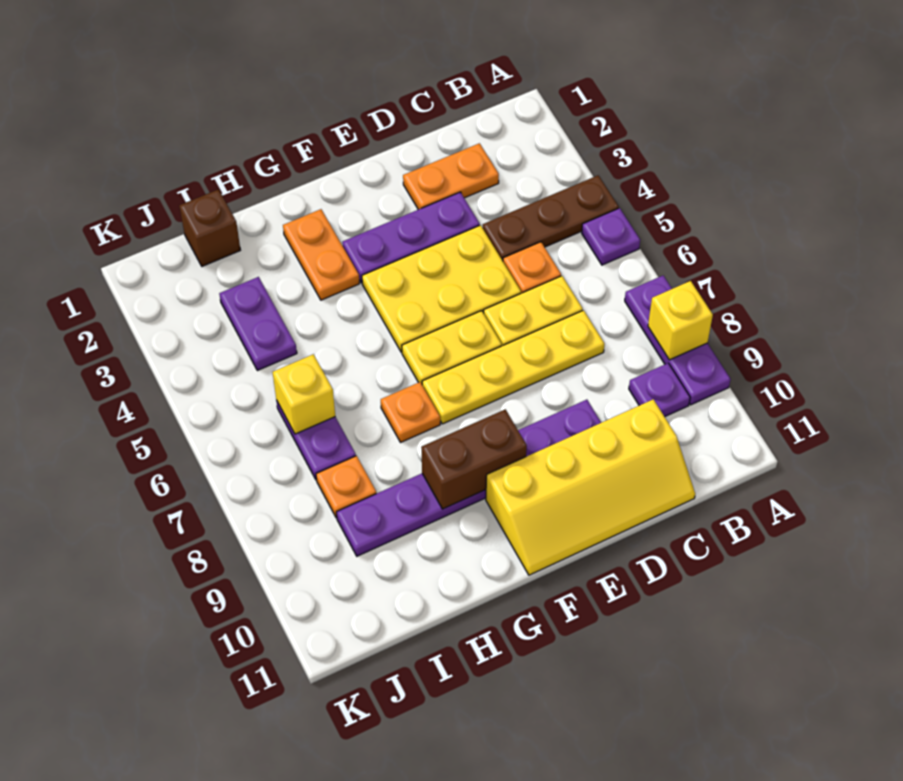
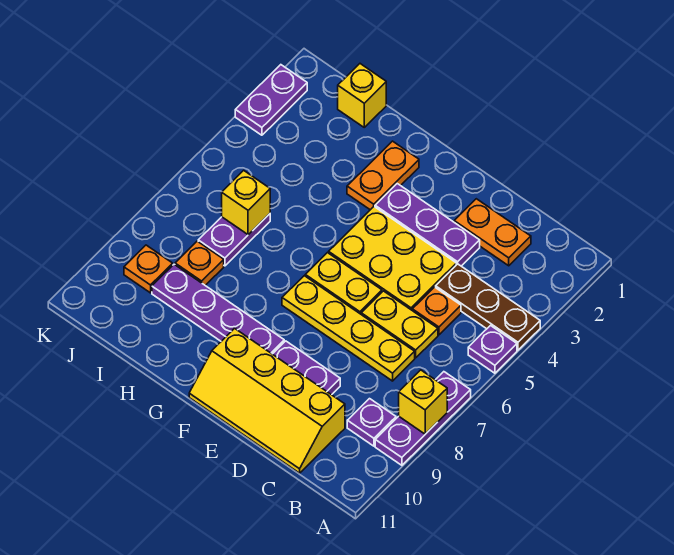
brown 1x2 brick [421,409,527,509] -> none
orange 1x1 plate [381,382,440,442] -> orange 1x1 plate moved to [124,245,173,293]
brown 1x1 brick [179,189,240,266] -> yellow 1x1 brick [338,64,386,127]
purple 1x2 plate [219,277,297,371] -> purple 1x2 plate moved to [235,65,307,135]

